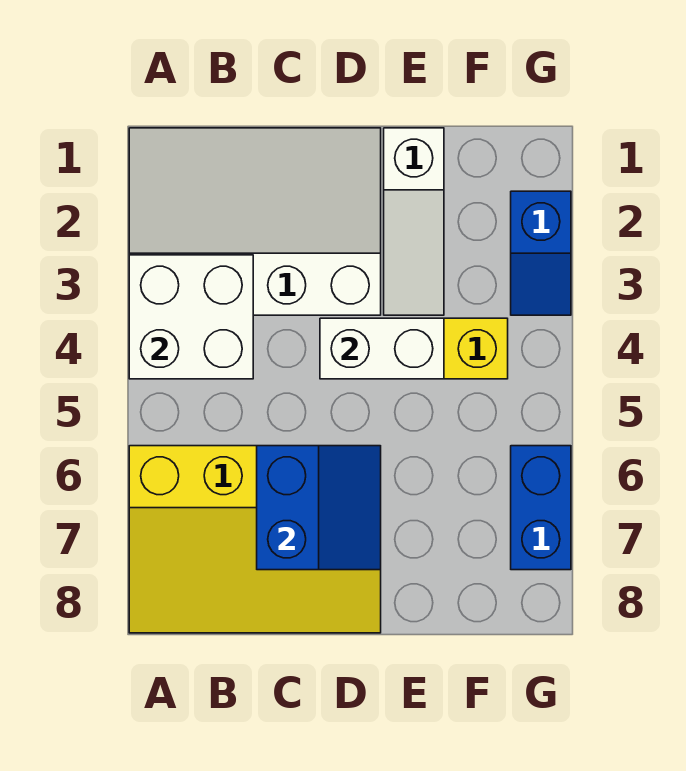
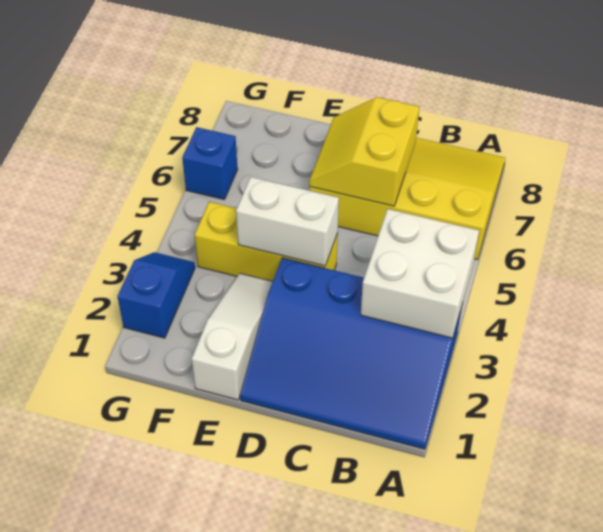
white 3x4 slope [129,128,381,315] -> blue 3x4 slope [240,258,462,449]
blue 2x2 slope [257,446,381,570] -> yellow 2x2 slope [309,97,419,206]
blue 1x2 brick [511,446,571,570] -> blue 1x1 brick [182,127,238,199]

